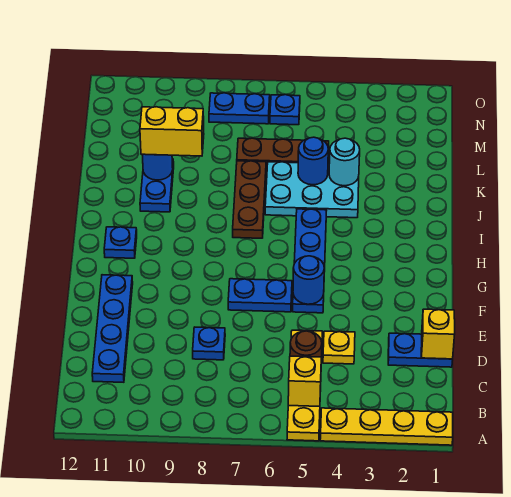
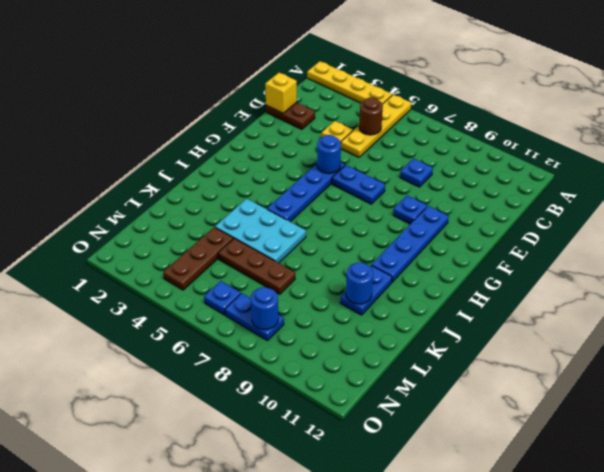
yellow 1x1 brick [288,356,321,407] -> none
blue 1x4 plate [92,275,133,382] -> blue 1x4 plate moved to [372,206,449,282]
blue 1x2 plate [388,333,453,367] -> brown 1x2 plate [266,102,315,129]
blue 1x1 plate [104,227,137,258] -> blue 1x1 plate moved to [393,195,427,224]
brown 1x3 plate [233,161,266,238] -> brown 1x3 plate moved to [163,227,233,290]
cyan 1x1 round brick [329,138,360,186] -> none
blue 1x1 round brick [298,137,328,185] -> blue 1x1 round brick moved to [251,287,278,330]
yellow 1x2 brick [140,107,204,156] -> none

